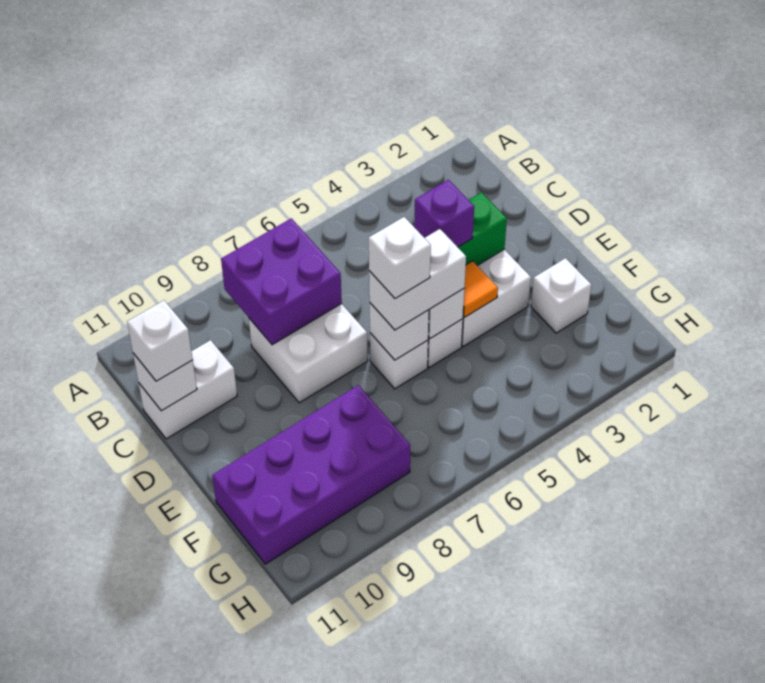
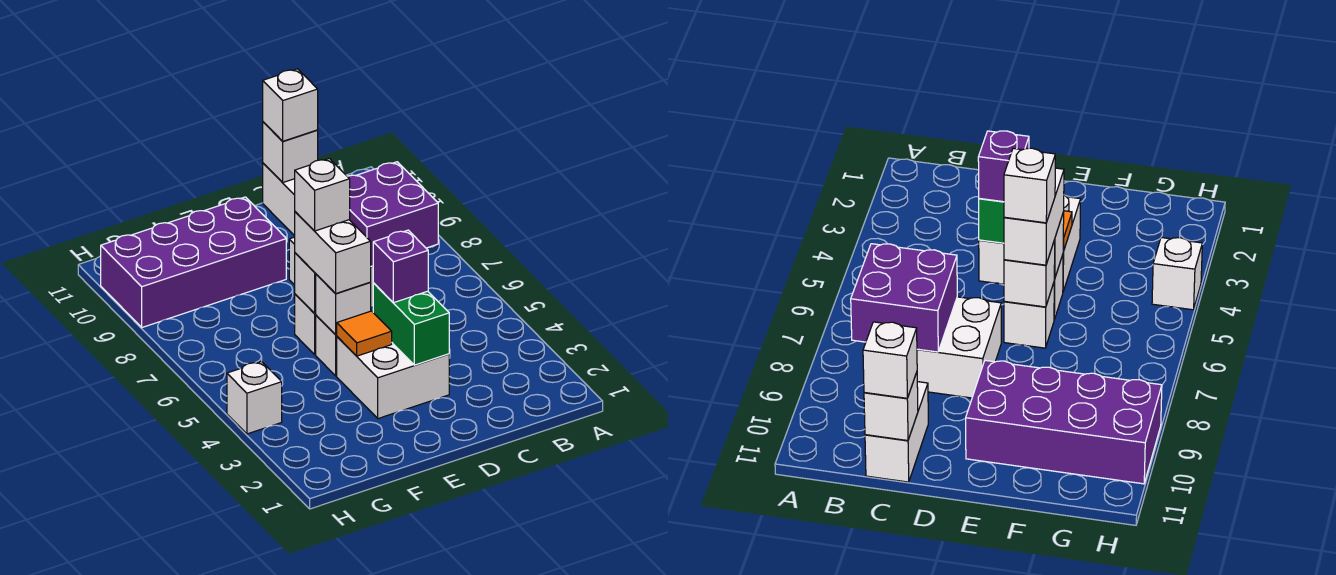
white 1x1 brick [531,258,591,333] -> white 1x1 brick moved to [227,361,282,434]
purple 2x4 brick [212,385,410,564] -> purple 2x4 brick turned to [101,197,286,327]

